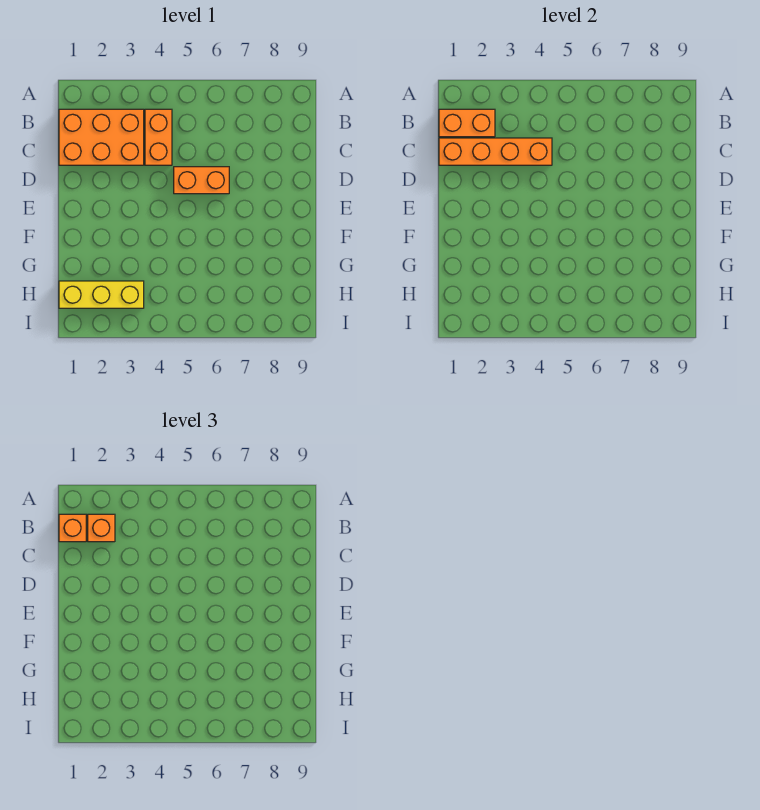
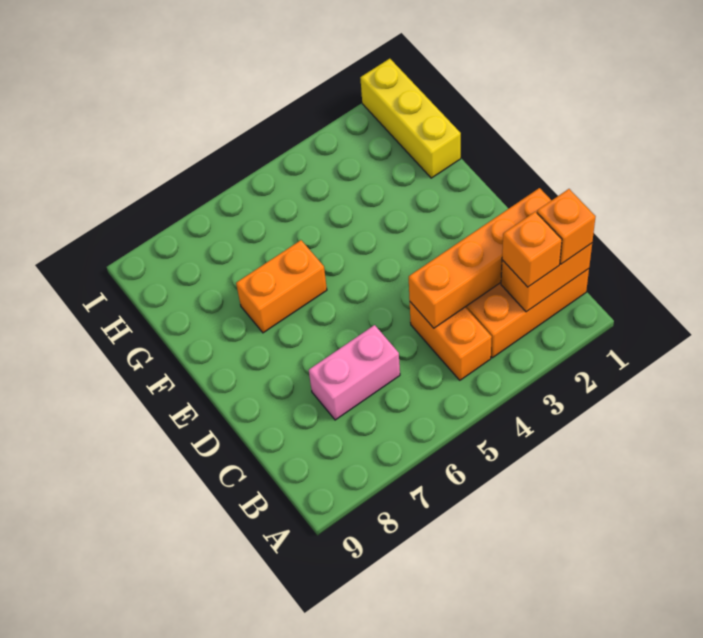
none -> pink 1x2 brick [309,325,400,420]
orange 1x2 brick [174,167,229,194] -> orange 1x2 brick moved to [236,240,327,333]
yellow 1x3 brick [59,281,144,308] -> yellow 1x3 brick turned to [360,59,461,178]

